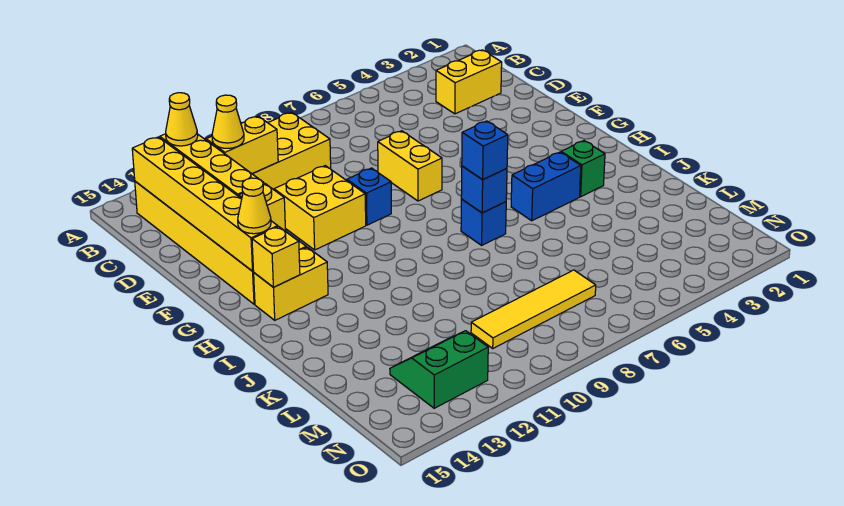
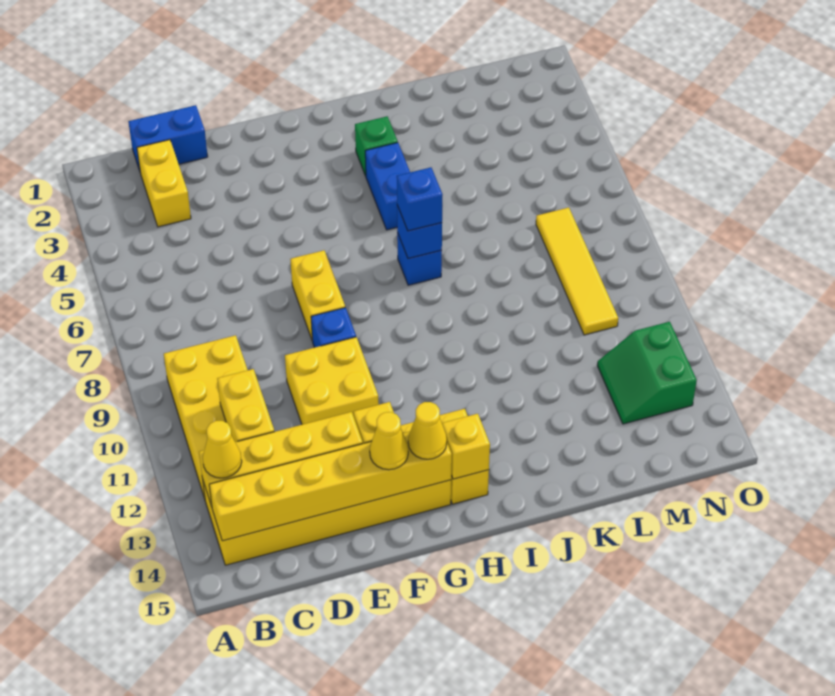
none -> blue 1x2 brick [128,105,208,171]
yellow 1x1 cone [212,95,244,148] -> yellow 1x1 cone moved to [370,412,408,470]
yellow 1x2 brick [378,131,442,201] -> yellow 1x2 brick turned to [290,250,345,341]

